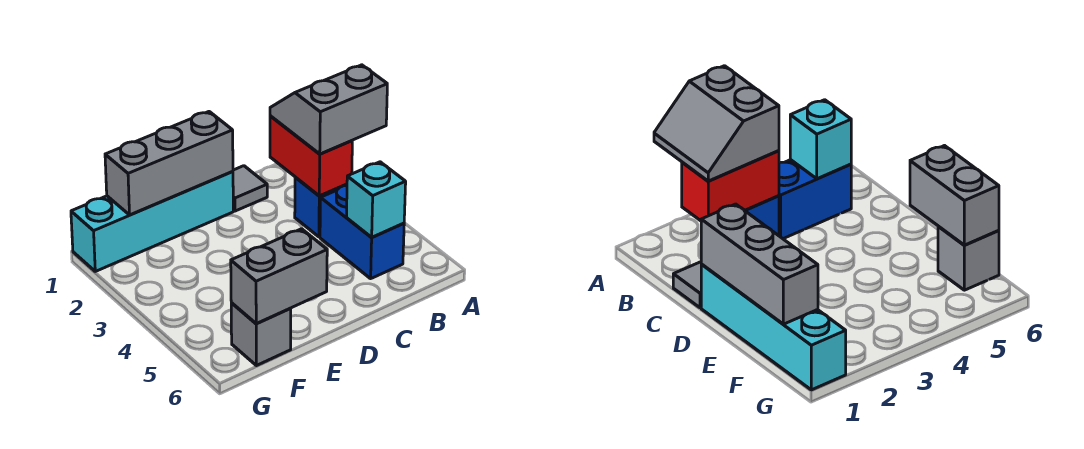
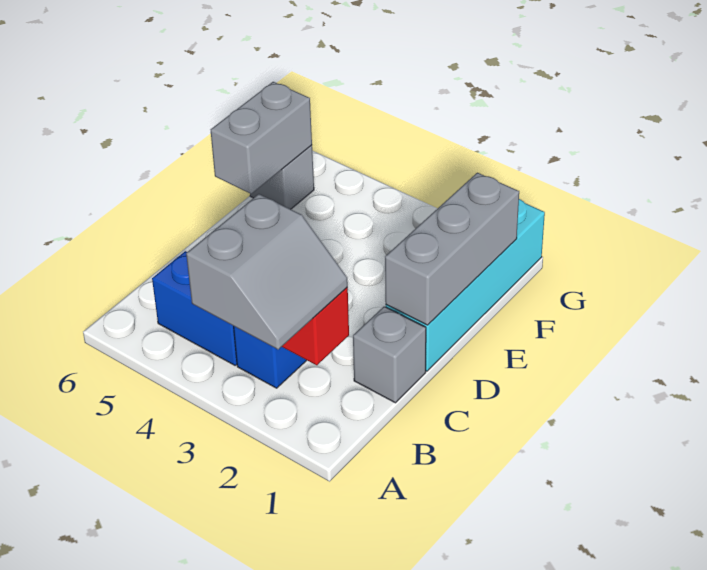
cyan 1x1 brick [346,162,406,237] -> none
grey 1x1 tile [233,166,267,211] -> grey 1x1 brick [353,306,426,403]

